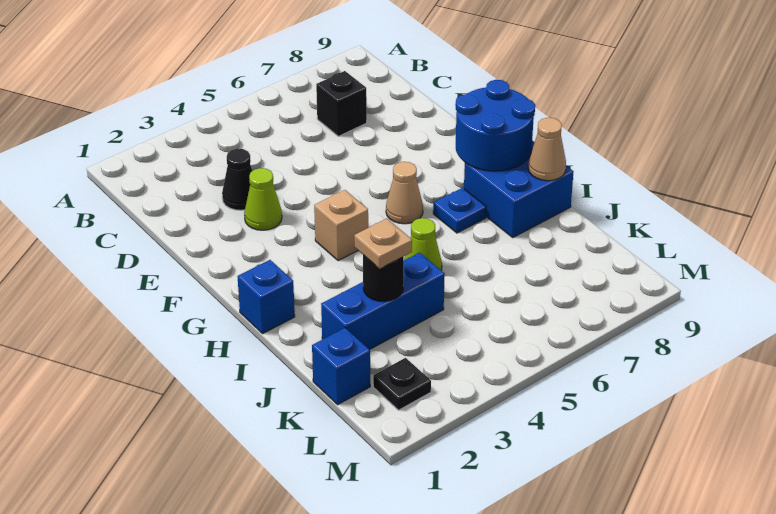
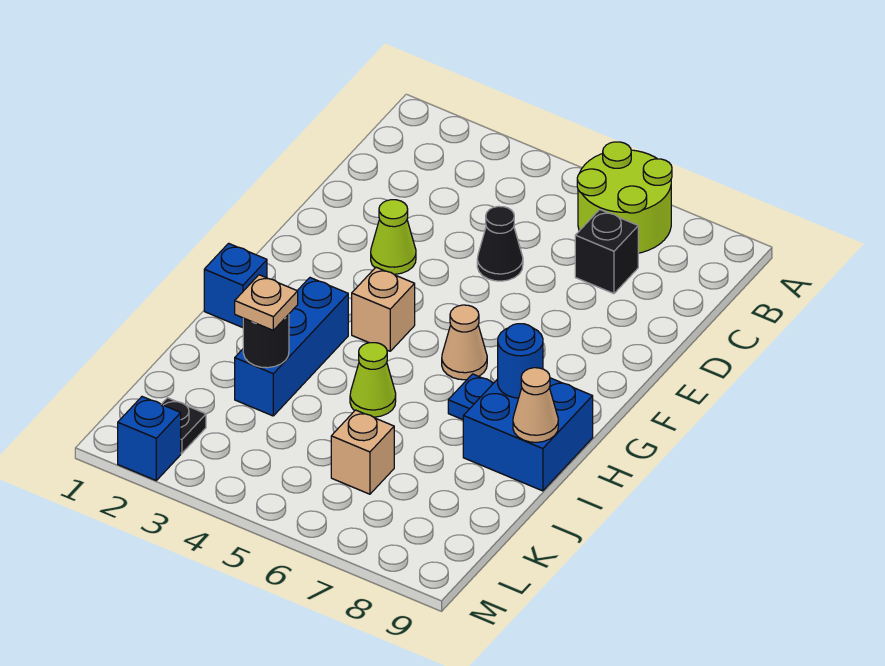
none -> lime 2x2 round brick [577,142,672,253]
black 1x1 cone [222,149,252,210] -> black 1x1 cone moved to [477,206,523,281]
blue 2x2 round brick [456,80,535,171] -> blue 1x1 round brick [498,324,543,398]
blue 1x3 brick [321,253,445,350] -> blue 1x3 brick turned to [235,278,348,416]
blue 1x1 brick [312,328,370,404] -> blue 1x1 brick moved to [118,397,181,480]
none -> tan 1x1 brick [331,410,394,494]

